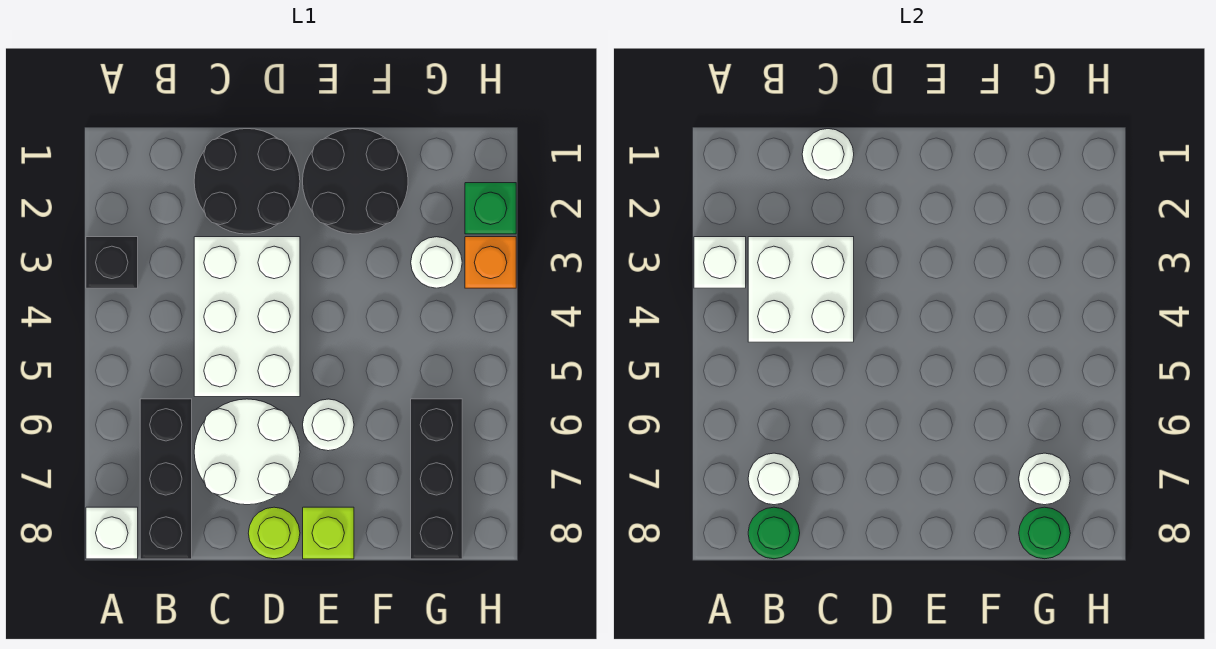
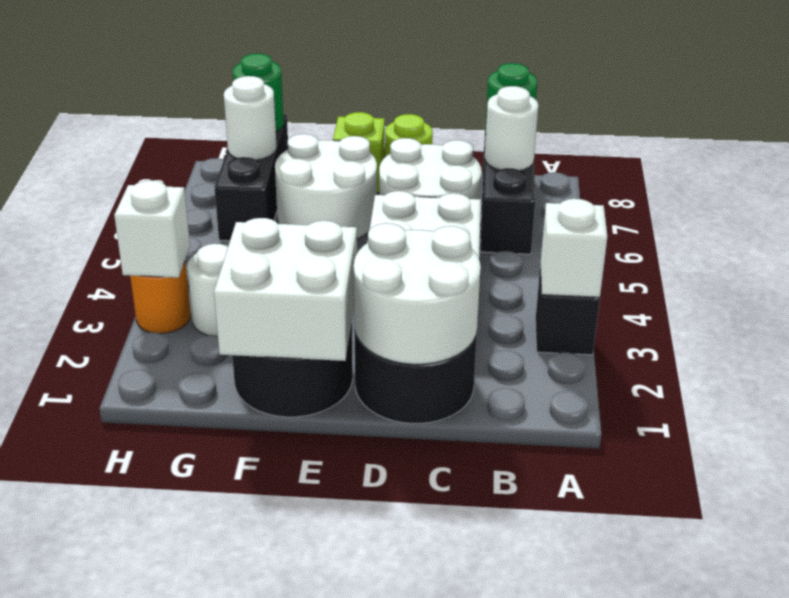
white 1x1 brick [86,507,138,559] -> white 1x1 brick moved to [114,181,190,278]
white 2x2 brick [748,237,854,342] -> white 2x2 brick moved to [214,218,357,361]
white 1x1 round brick [802,129,854,180] -> white 2x2 round brick [354,223,481,364]
white 1x1 round brick [303,399,354,451] -> white 2x2 round brick [275,134,377,239]
green 1x1 brick [465,183,516,234] -> none
orange 1x1 brick [465,237,516,288] -> orange 1x1 round brick [130,262,191,333]

